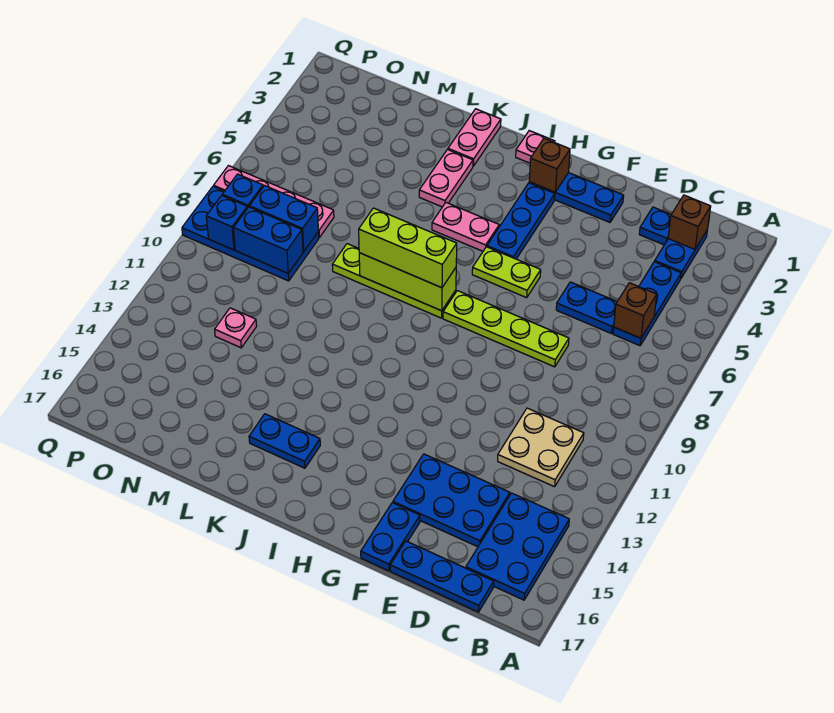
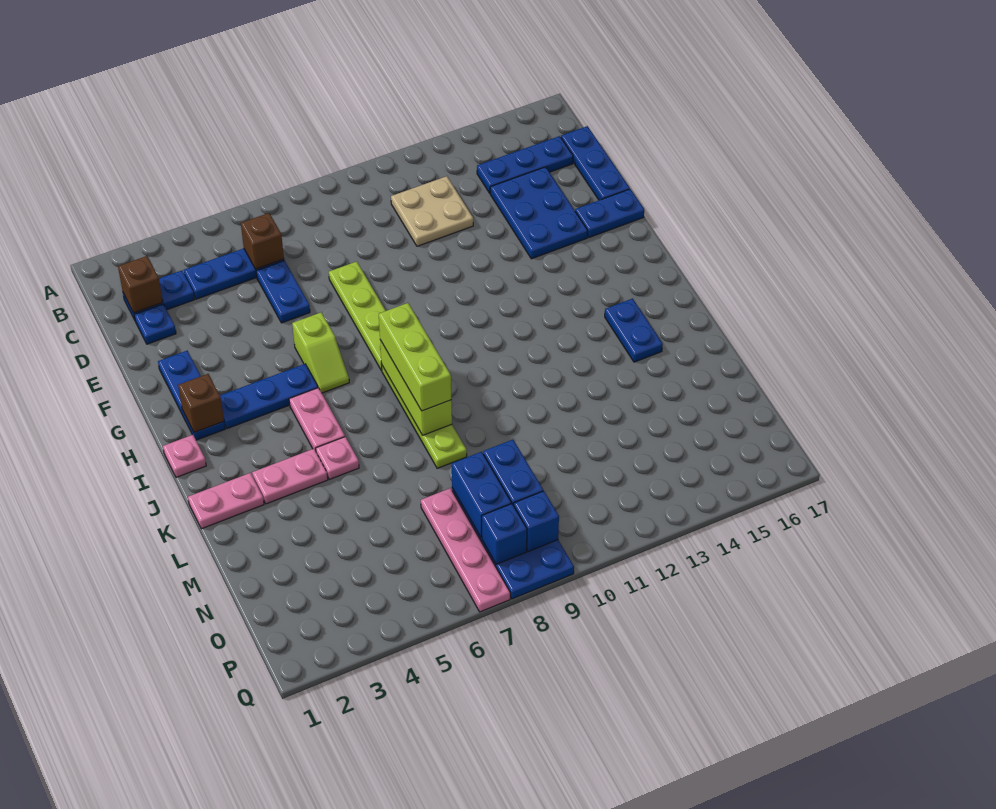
blue 2x3 plate [466,493,569,600] -> blue 1x3 plate [477,136,573,193]
lime 1x2 plate [472,247,541,298] -> lime 1x2 slope [292,312,349,393]
pink 1x1 plate [215,308,257,348] -> pink 1x1 plate moved to [316,437,359,479]

